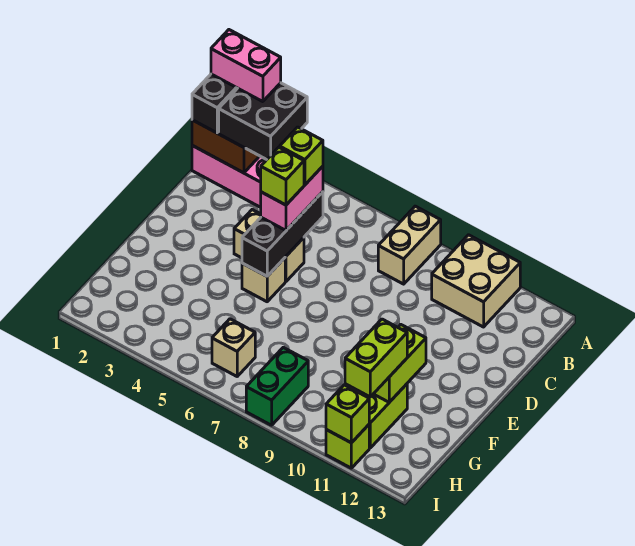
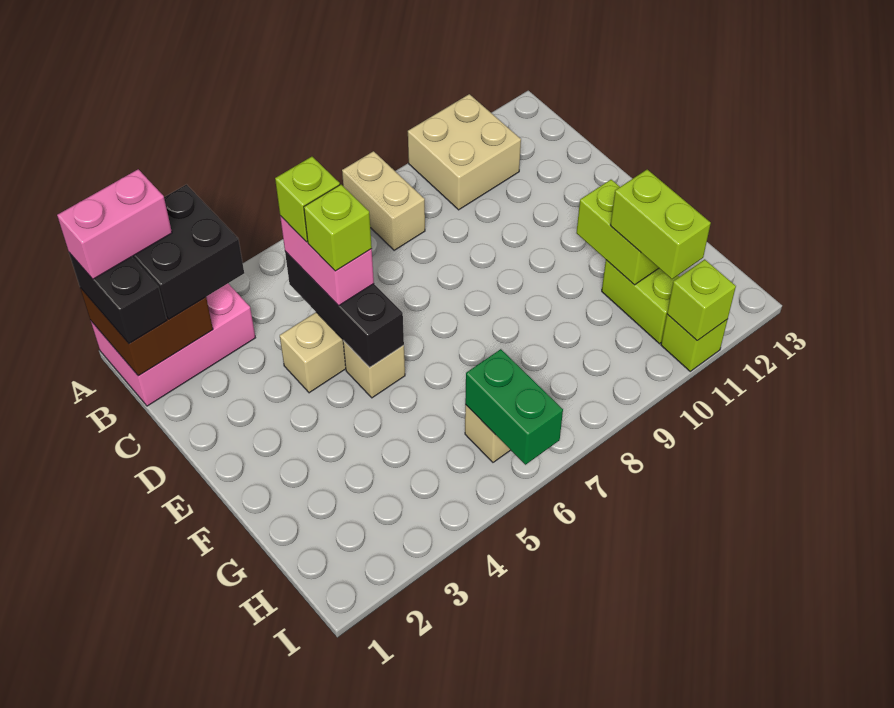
green 1x2 brick [246,347,308,425] -> green 1x2 brick moved to [465,349,563,465]

